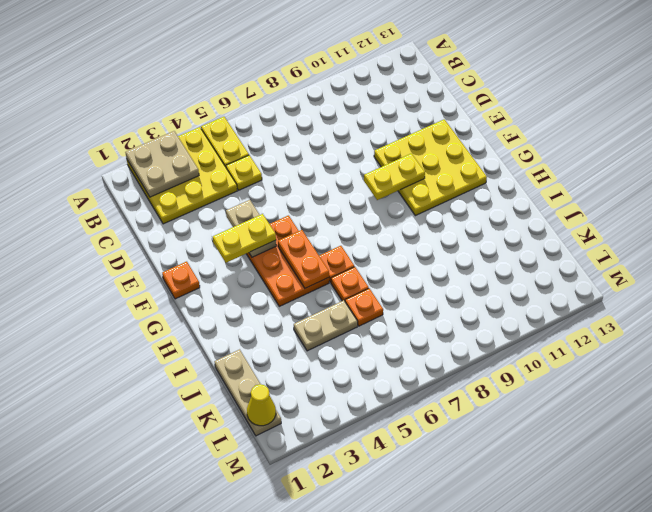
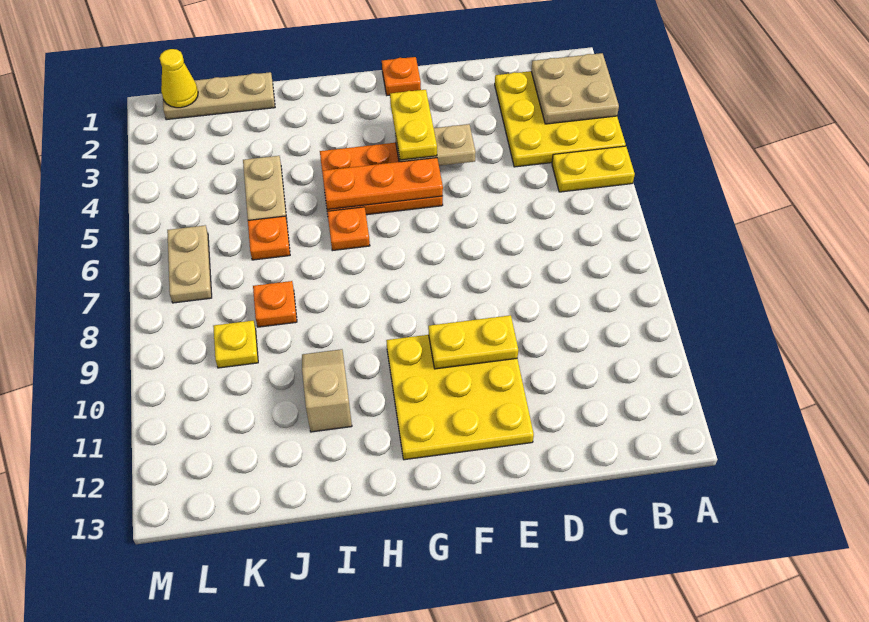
yellow 1x1 plate [226,155,262,190] -> yellow 1x1 plate moved to [213,321,258,368]
yellow 1x2 plate [364,153,425,200] -> yellow 1x2 plate turned to [428,315,518,369]
orange 1x2 plate [278,230,329,288] -> orange 1x3 plate [322,158,443,209]
orange 1x1 plate [331,267,369,301] -> orange 1x1 plate moved to [253,281,297,327]
none -> tan 1x2 slope [302,349,352,432]
none -> tan 1x2 plate [167,225,212,303]

